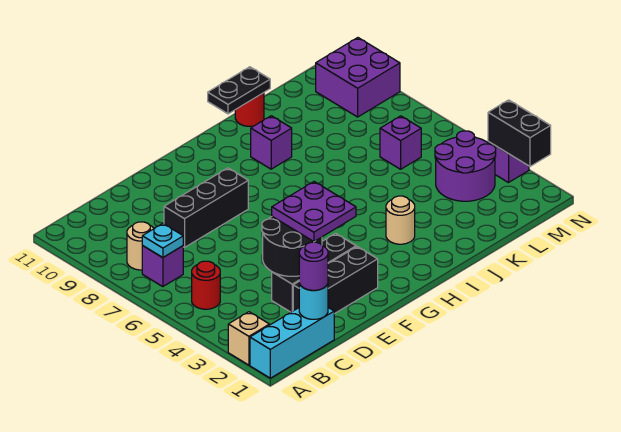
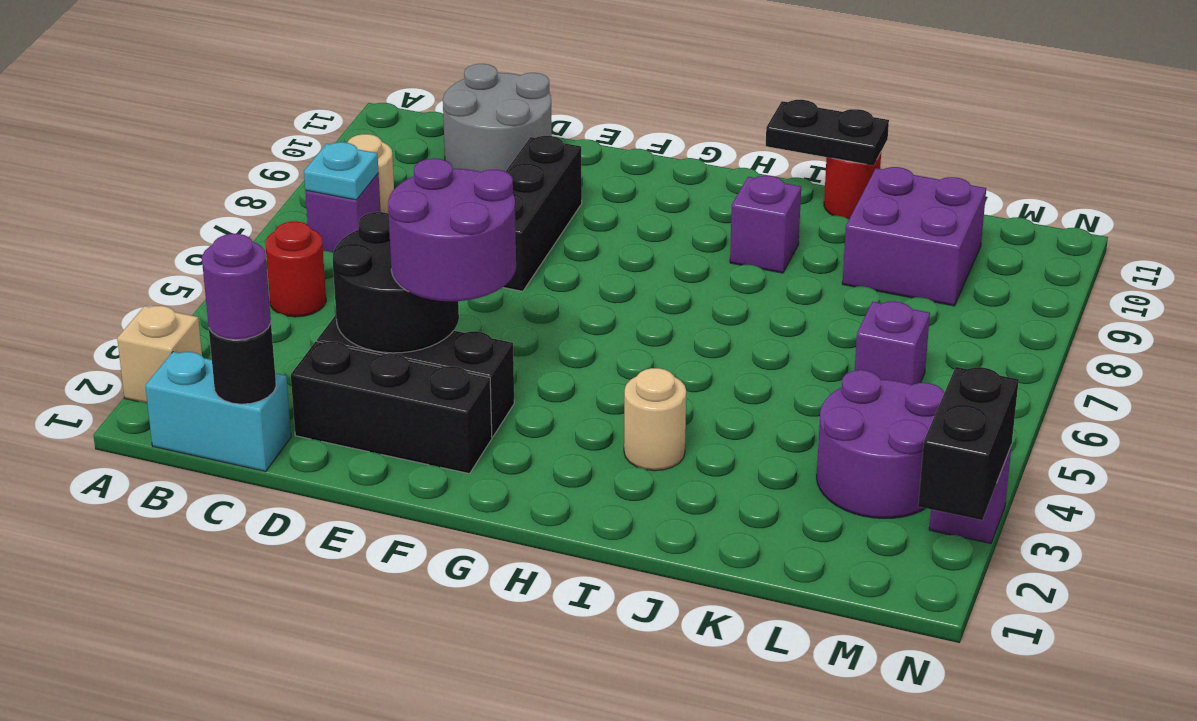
cyan 1x3 brick [250,308,334,378] -> cyan 1x2 brick [145,352,291,472]
cyan 1x1 round brick [299,284,328,319] -> black 1x1 round brick [209,324,276,404]
none -> grey 2x2 round brick [443,64,552,172]
black 1x3 brick [164,168,248,247] -> black 1x3 brick turned to [503,136,582,291]
purple 2x2 plate [272,182,356,242] -> purple 2x2 round brick [388,158,516,301]
purple 2x2 brick [316,38,400,117] -> purple 2x2 brick moved to [842,167,986,306]

